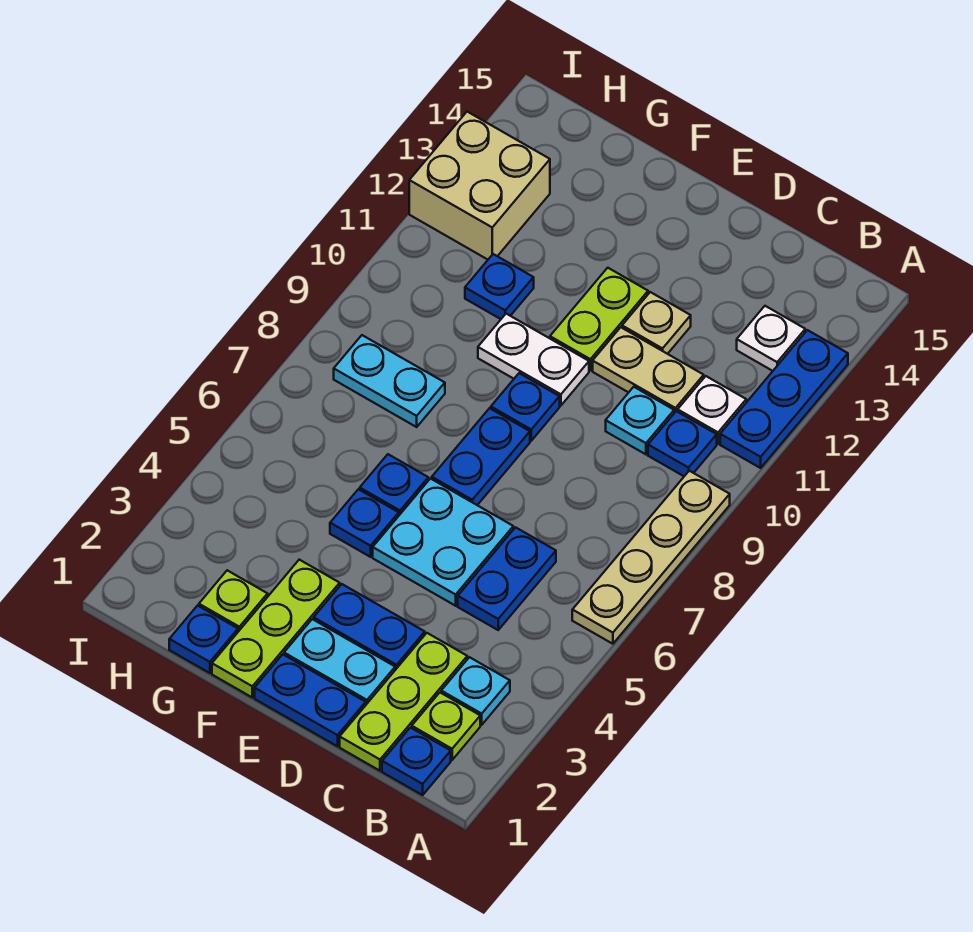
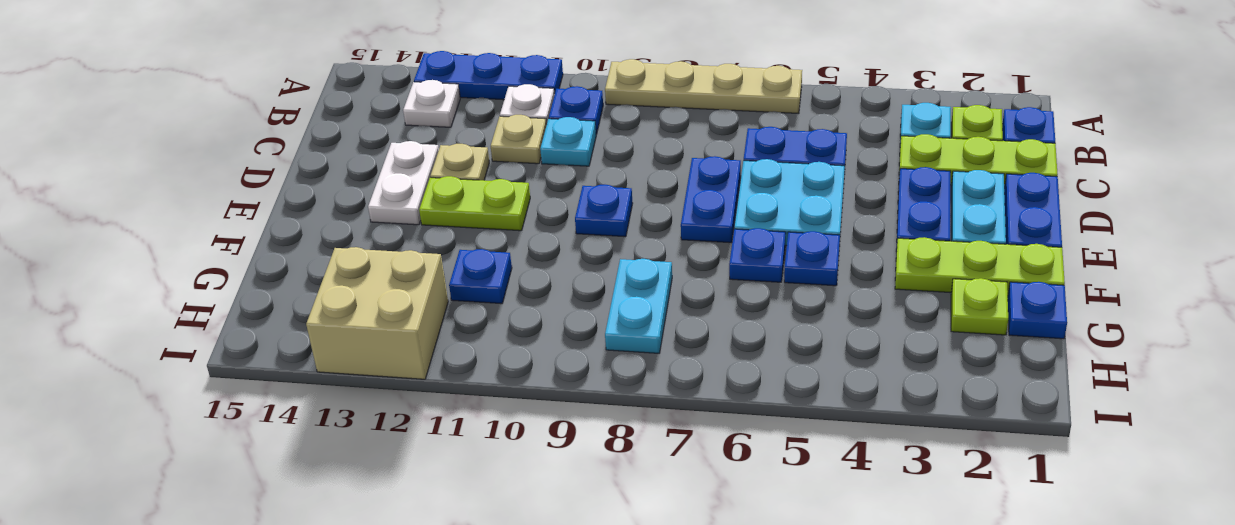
tan 1x2 plate [593,327,704,413] -> tan 1x1 plate [491,115,547,164]
blue 1x2 plate [432,408,530,505] -> blue 1x2 plate turned to [681,156,741,243]
white 1x2 plate [478,314,589,406] -> white 1x2 plate moved to [368,141,439,225]

